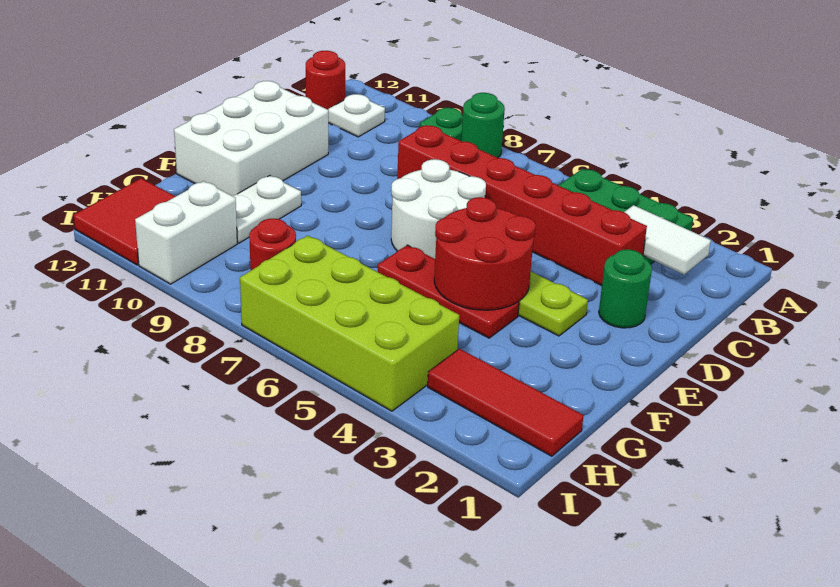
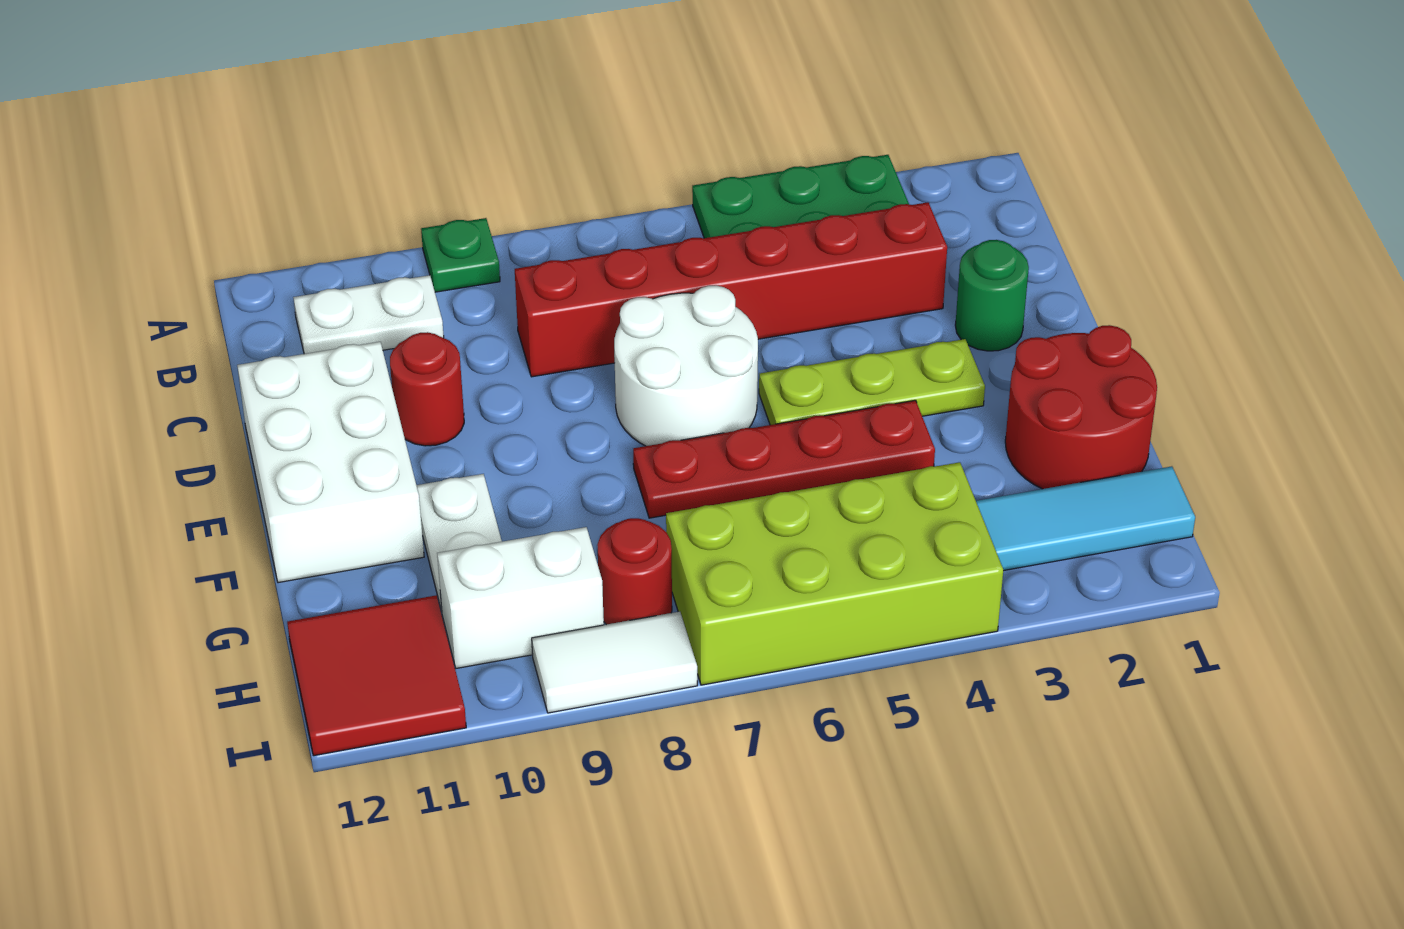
green 1x1 round brick [461,93,505,158] -> none
white 1x2 tile [625,205,711,274] -> white 1x2 tile moved to [532,612,697,713]
white 1x1 plate [328,94,385,137] -> white 1x2 plate [293,275,444,354]
red 1x1 round brick [306,51,345,110] -> red 1x1 round brick moved to [390,332,464,446]
red 2x2 round brick [434,197,536,310] -> red 2x2 round brick moved to [1005,325,1157,489]
red 1x3 plate [378,245,519,338] -> red 1x4 plate [633,400,935,518]
red 1x3 tile [428,349,584,456] -> cyan 1x3 tile [976,466,1195,571]
white 1x2 brick [135,181,237,284] -> white 1x2 brick turned to [437,527,604,668]

